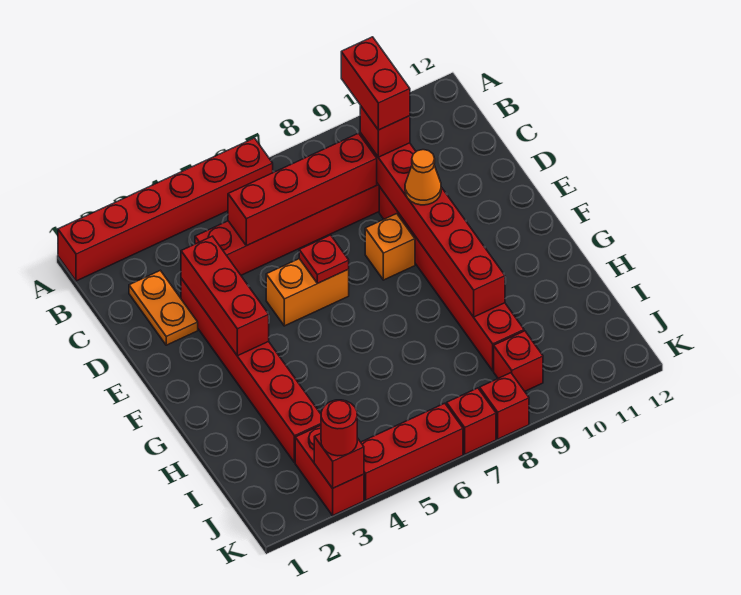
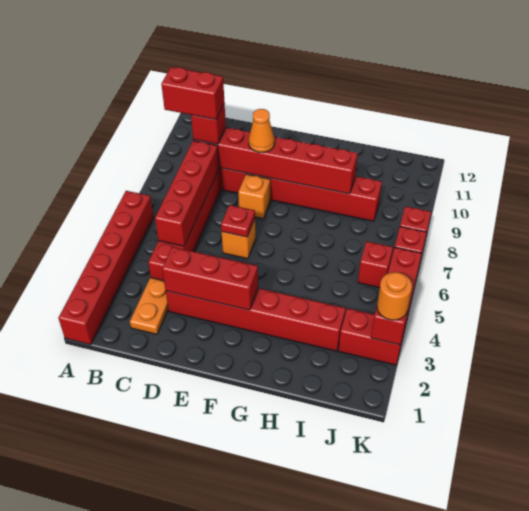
orange 1x2 plate [129,270,198,345] -> orange 1x2 plate turned to [130,278,168,334]
orange 1x2 brick [266,259,349,326] -> orange 1x1 brick [222,219,256,259]
red 1x1 brick [494,331,543,391] -> red 1x1 brick moved to [358,241,393,288]
red 1x1 round brick [321,400,357,456] -> orange 1x1 round brick [377,272,412,320]

